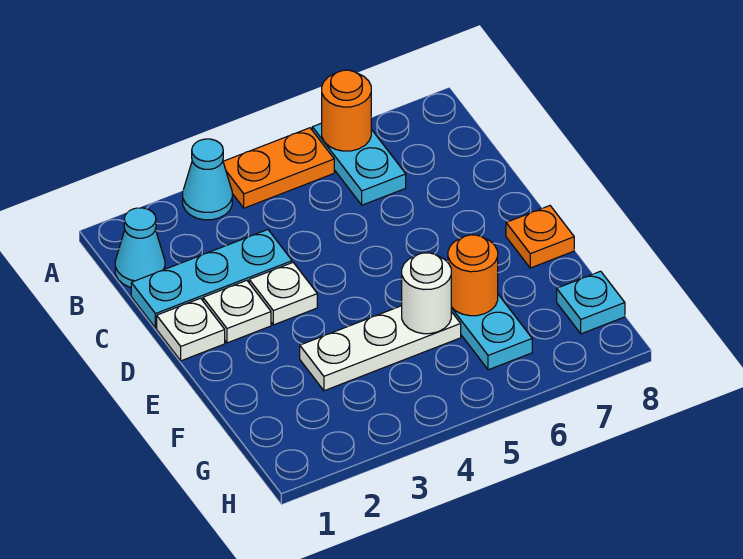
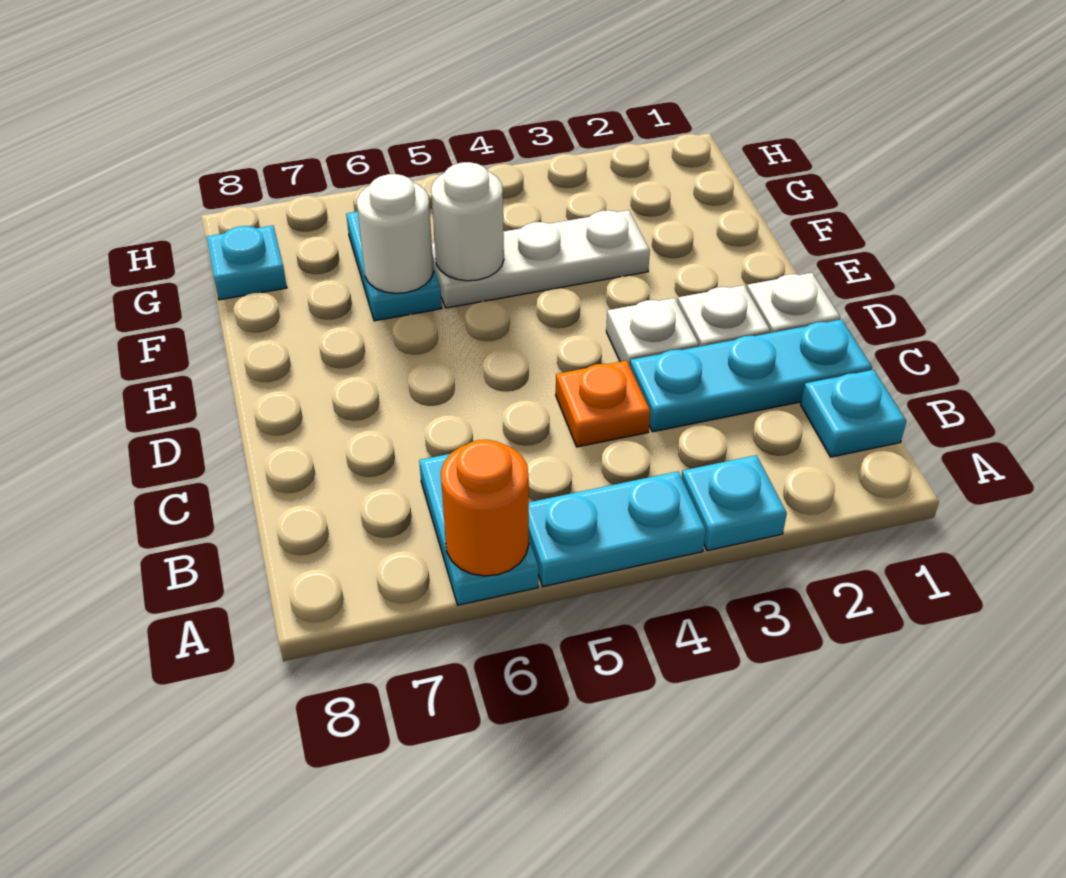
cyan 1x1 cone [183,139,232,220] -> cyan 1x1 plate [681,455,787,551]
orange 1x2 plate [223,128,334,208] -> cyan 1x2 plate [529,472,706,587]
cyan 1x1 cone [115,208,165,287] -> cyan 1x1 plate [801,370,906,457]
orange 1x1 plate [506,206,574,268] -> orange 1x1 plate moved to [556,360,650,447]
orange 1x1 round brick [448,235,498,316] -> white 1x1 round brick [357,174,434,293]

